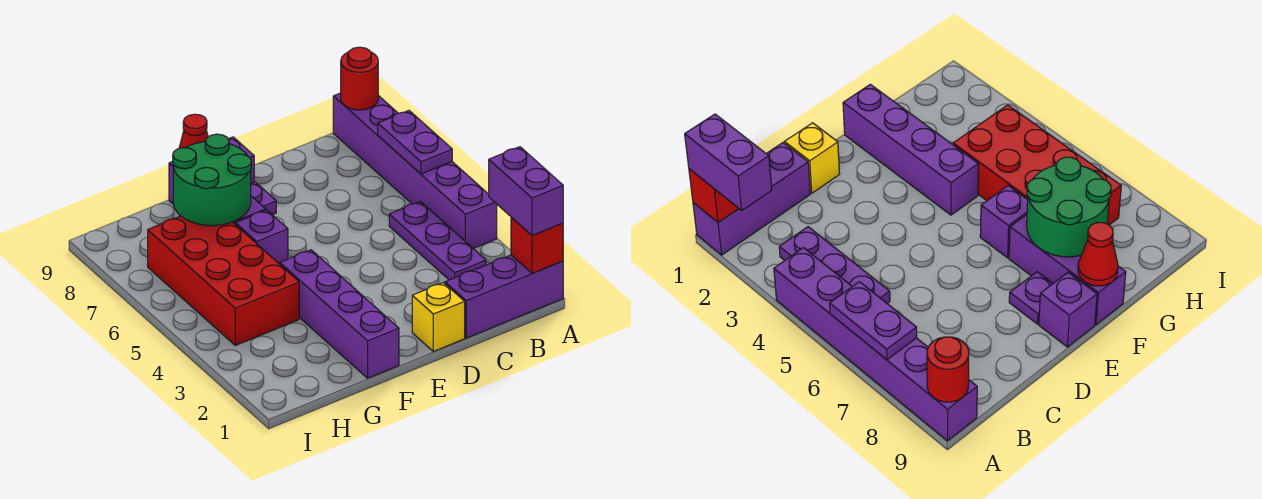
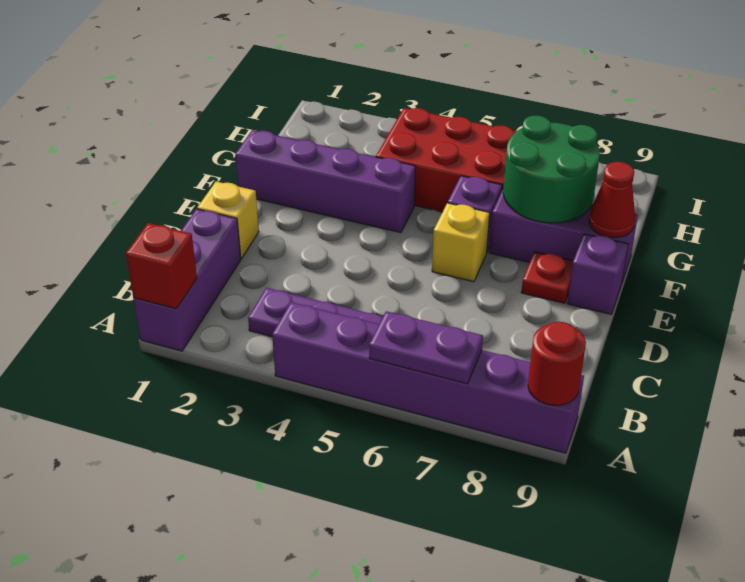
purple 1x2 brick [489,147,563,236] -> none
none -> yellow 1x1 brick [432,203,490,282]
purple 1x1 plate [251,182,276,215] -> red 1x1 plate [521,252,573,303]

